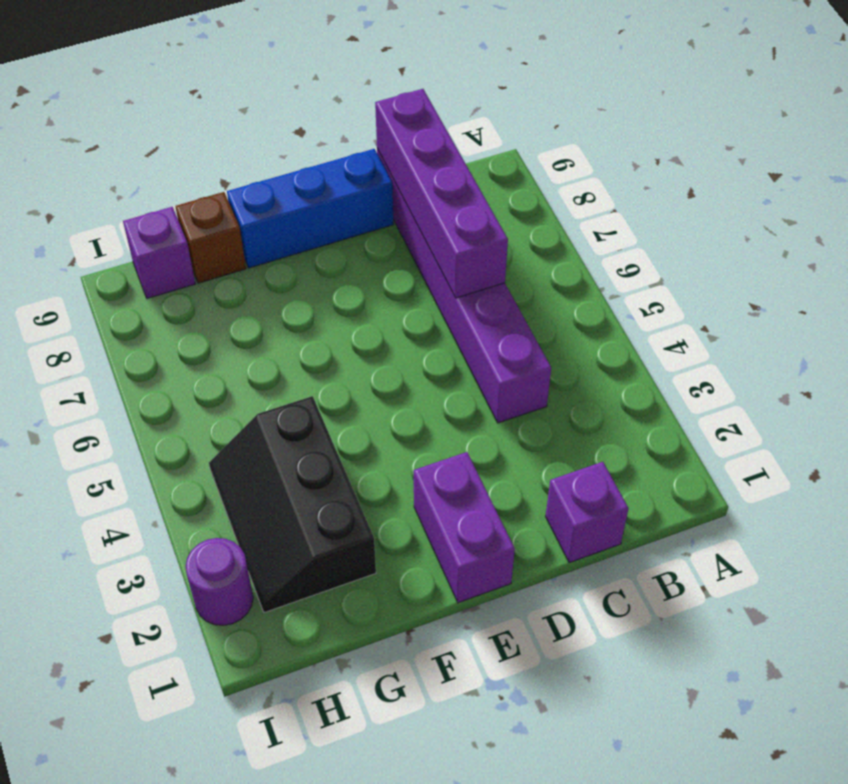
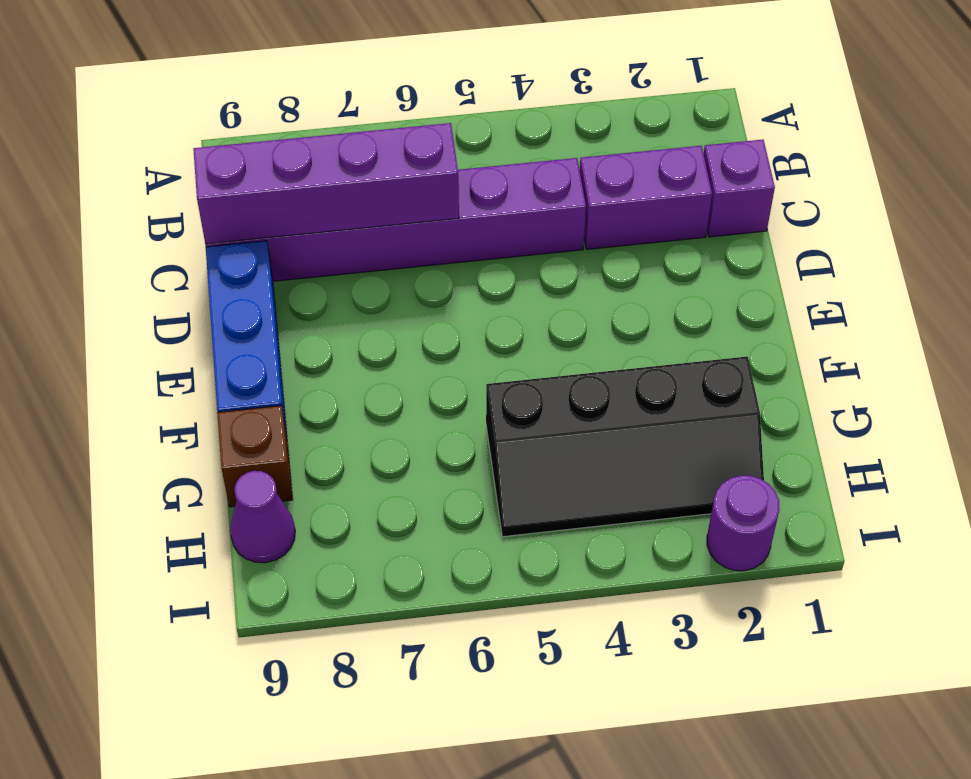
purple 1x2 brick [414,452,515,603] -> purple 1x2 brick moved to [580,146,712,249]
black 2x3 slope [209,396,376,613] -> black 2x4 slope [486,357,764,537]
purple 1x1 brick [123,207,195,299] -> purple 1x1 cone [230,471,295,563]

